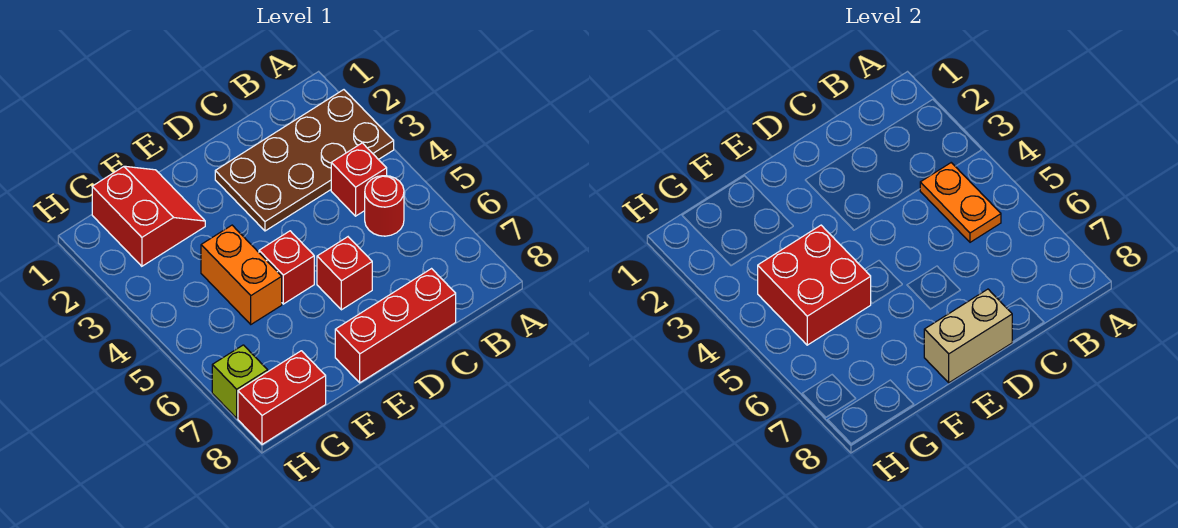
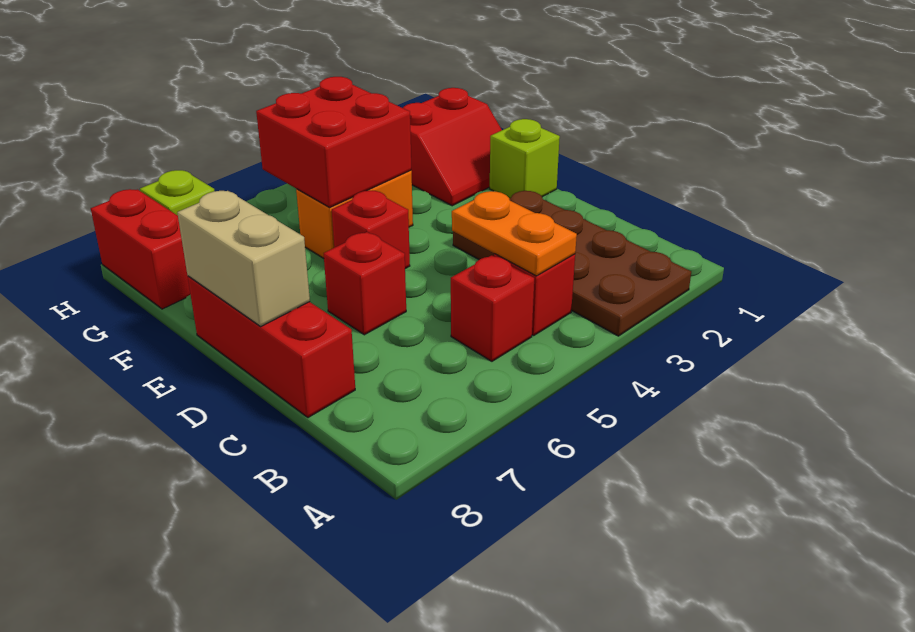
orange 1x2 plate [920,163,1001,242] -> orange 1x2 plate turned to [452,191,577,276]
red 1x1 round brick [365,176,404,236] -> red 1x1 brick [451,255,534,361]
none -> lime 1x1 brick [490,119,560,199]

